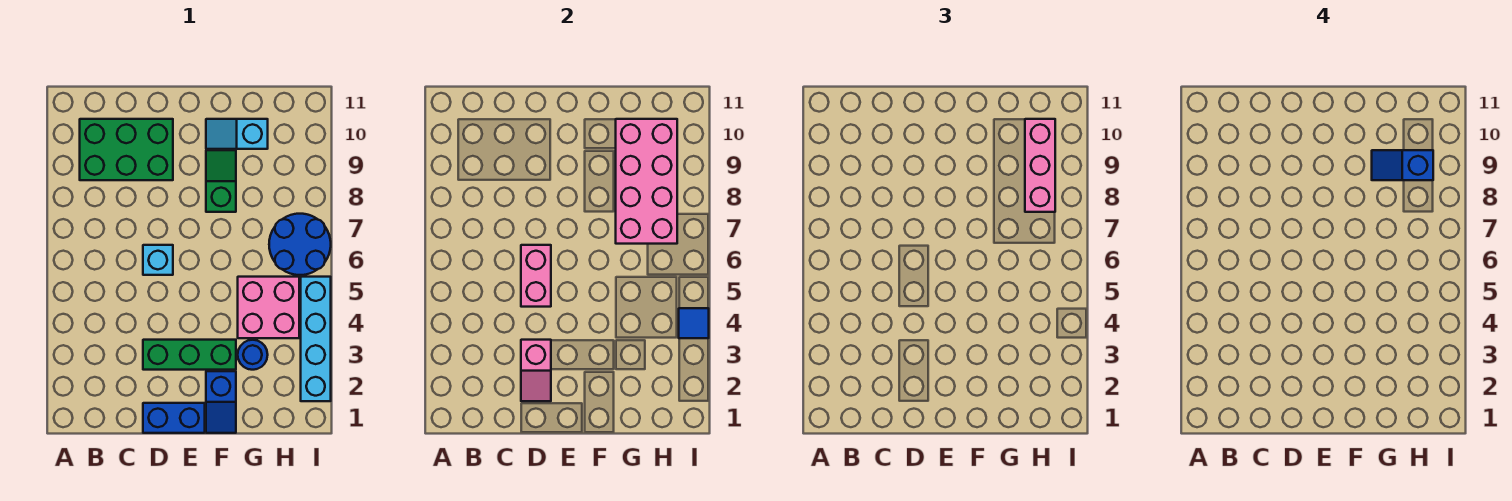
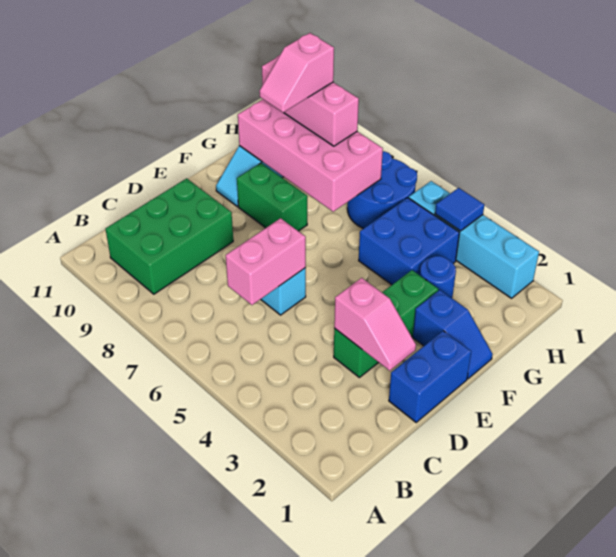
pink 1x2 brick [521,245,551,307] -> pink 1x2 brick turned to [226,218,306,305]
green 1x2 slope [206,150,236,212] -> green 1x2 brick [237,163,307,231]
pink 2x2 brick [238,277,299,338] -> blue 2x2 brick [359,198,459,285]
blue 1x2 slope [1372,150,1433,180] -> pink 1x2 slope [259,33,334,113]

